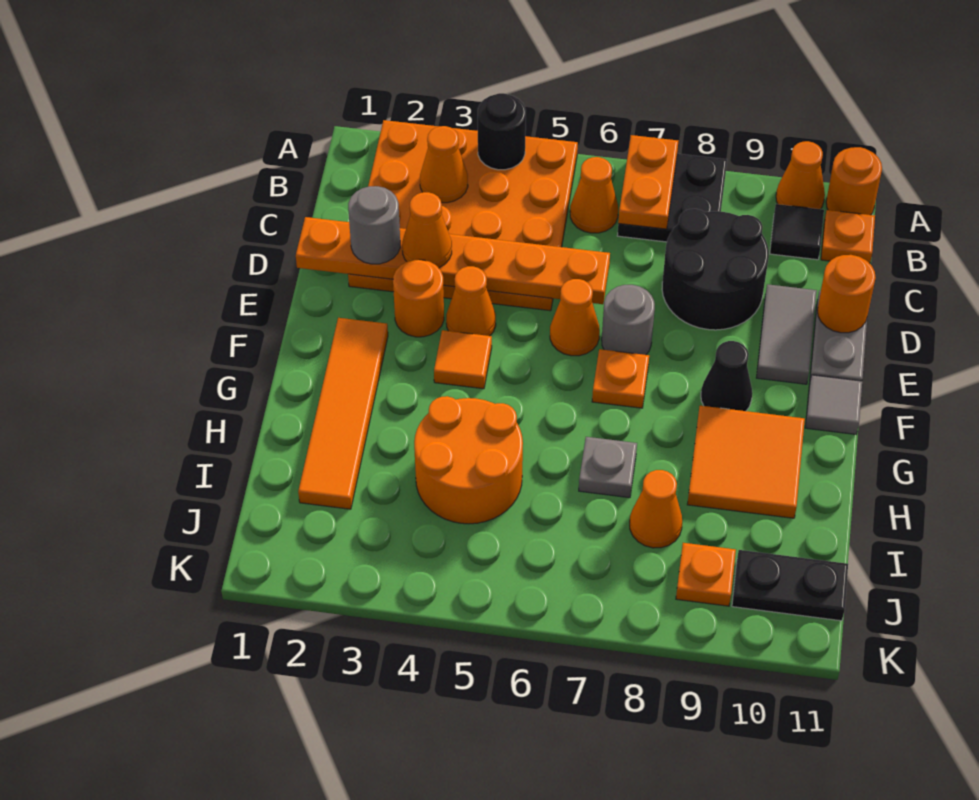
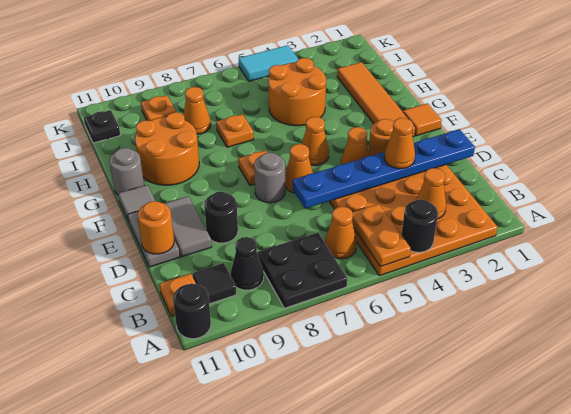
orange 1x2 plate [618,135,678,229] -> orange 1x2 plate moved to [352,204,411,267]
orange 1x1 cone [776,141,825,209] -> orange 1x1 cone moved to [302,117,329,165]
orange 1x1 round brick [826,147,882,215] -> black 1x1 round brick [173,284,211,339]
black 2x2 round brick [662,209,769,330] -> black 1x1 round brick [204,192,238,243]
orange 1x6 plate [296,217,610,304] -> blue 1x6 plate [292,129,475,209]
grey 1x1 round brick [348,186,400,264] -> grey 1x1 round brick moved to [109,148,144,195]
orange 1x1 tile [434,330,492,389] -> orange 1x1 tile moved to [403,103,442,136]
black 1x1 cone [701,341,752,411] -> black 1x1 cone moved to [231,237,264,290]
orange 2x2 tile [687,406,805,518] -> orange 2x2 round brick [135,112,199,185]
grey 1x1 plate [579,437,637,498] -> orange 1x1 plate [216,114,254,147]
black 1x2 plate [732,550,848,621] -> black 1x1 plate [84,110,120,143]
none -> cyan 1x2 tile [239,45,299,81]

